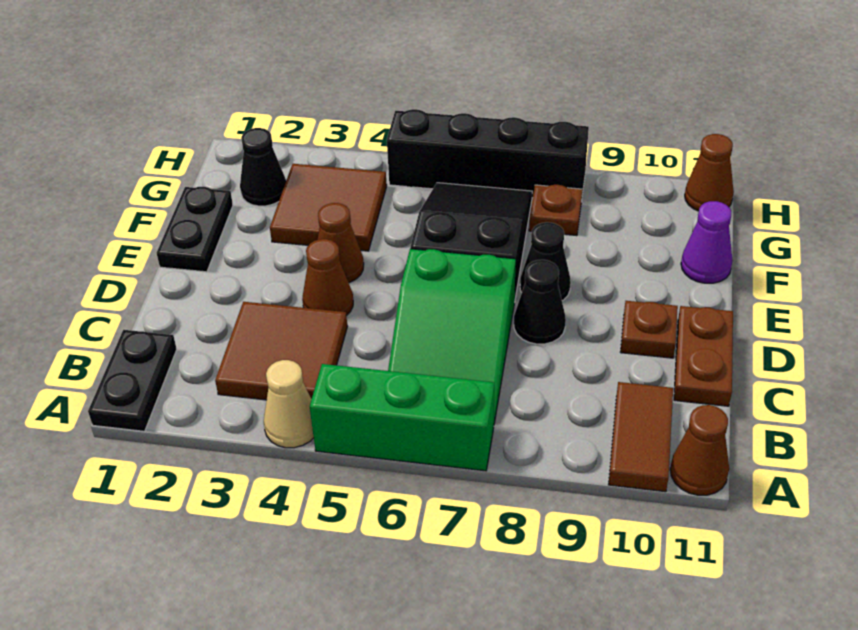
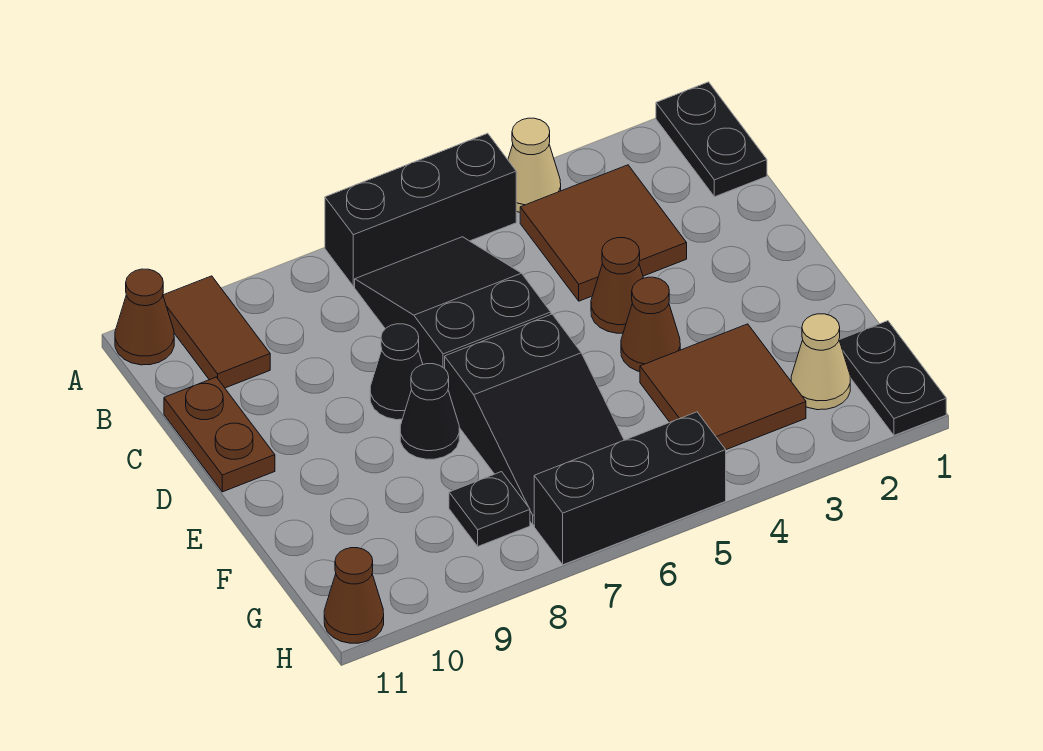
green 1x3 brick [310,364,494,471] -> black 1x3 brick [325,133,516,286]
green 2x3 slope [388,249,516,423] -> black 2x3 slope [355,237,551,369]
brown 1x1 plate [621,301,678,358] -> none
black 1x2 plate [157,187,233,272] -> black 1x2 plate moved to [839,321,946,435]
purple 1x1 cone [681,201,733,283] -> none
black 1x1 cone [240,128,286,206] -> tan 1x1 cone [791,314,850,410]
brown 1x1 plate [529,185,582,236] -> black 1x1 plate [449,472,530,546]
black 1x4 brick [387,109,589,198] -> black 1x3 brick [534,412,726,565]

